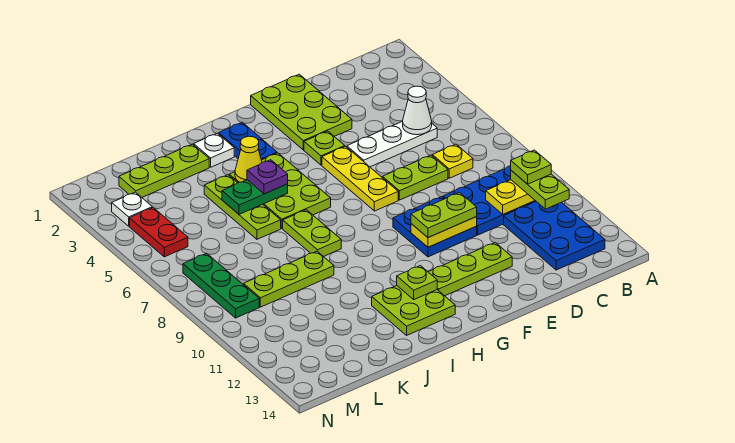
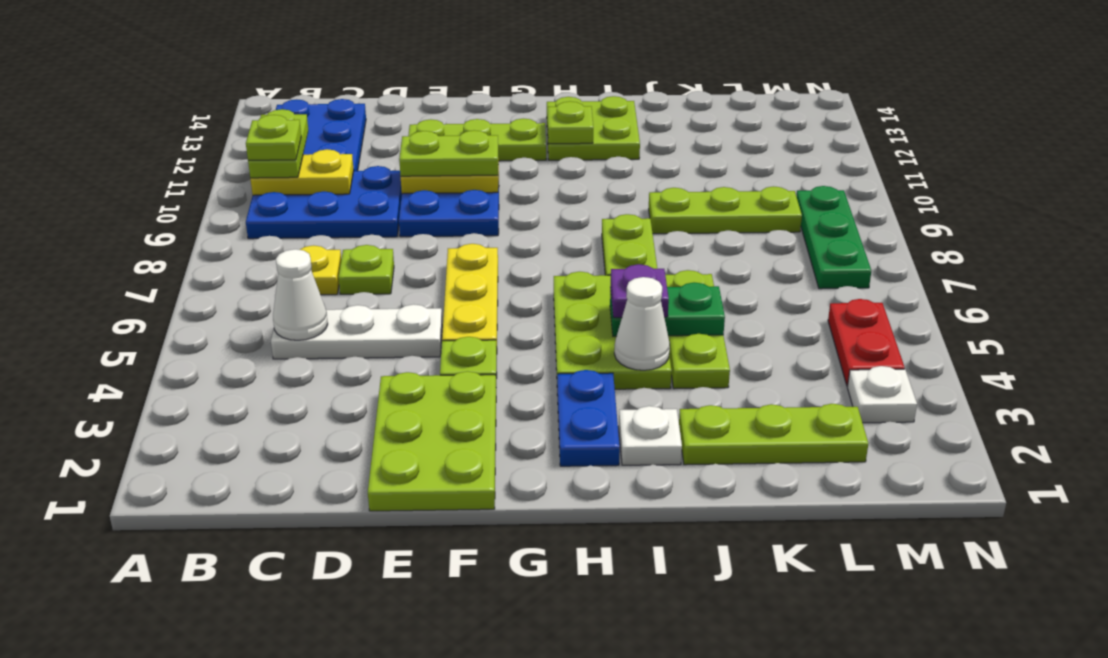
lime 1x2 plate [382,155,448,200] -> lime 1x1 plate [338,245,394,294]
yellow 1x1 cone [235,136,262,182] -> white 1x1 cone [614,277,670,370]

